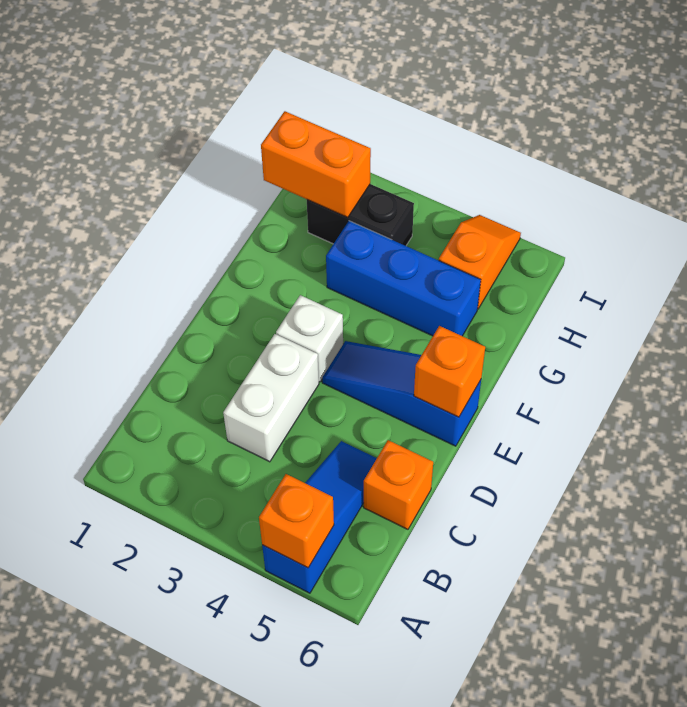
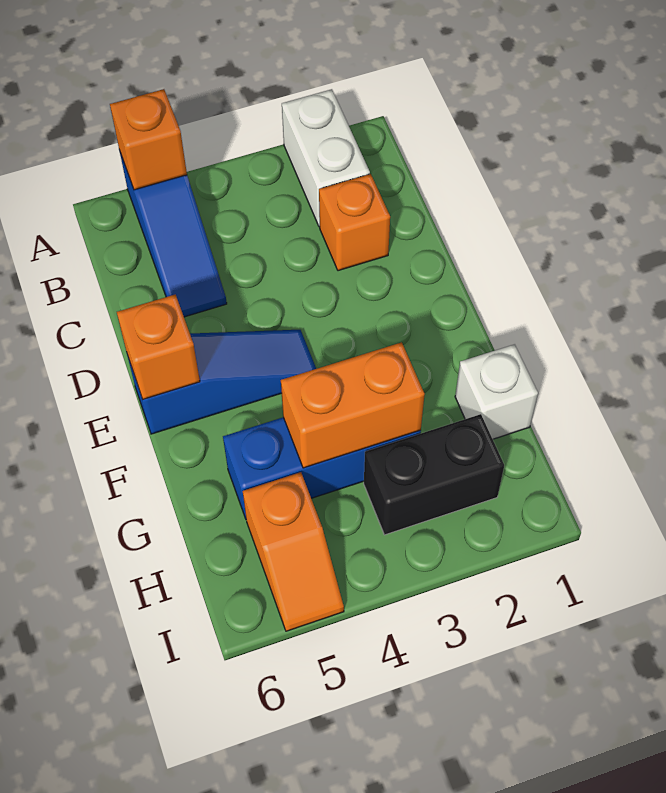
white 1x2 brick [223,334,319,462] -> white 1x2 brick moved to [282,89,370,227]
orange 1x1 brick [364,440,433,529] -> orange 1x1 brick moved to [319,174,390,271]
white 1x1 brick [276,295,343,382] -> white 1x1 brick moved to [455,344,538,439]
orange 1x2 brick [261,111,371,218] -> orange 1x2 brick moved to [281,342,425,468]

